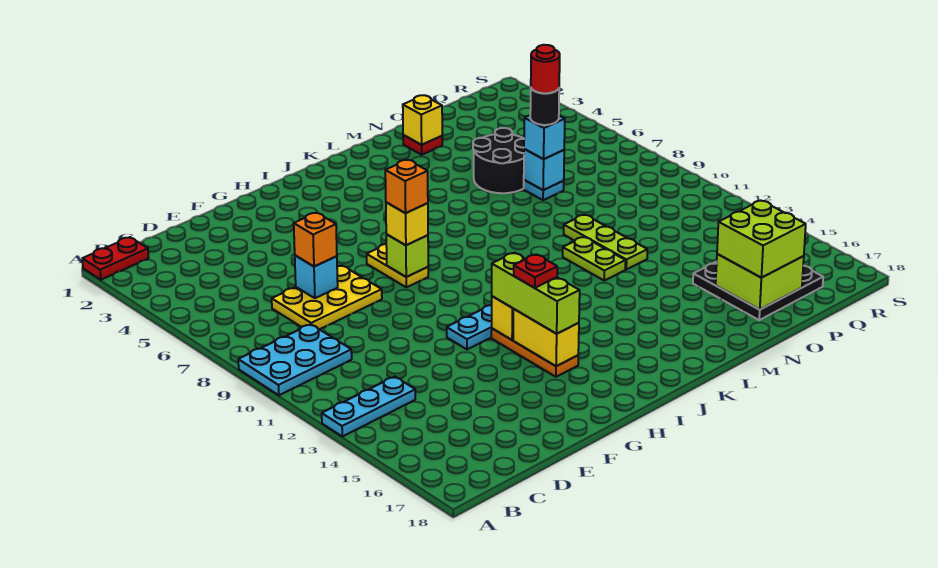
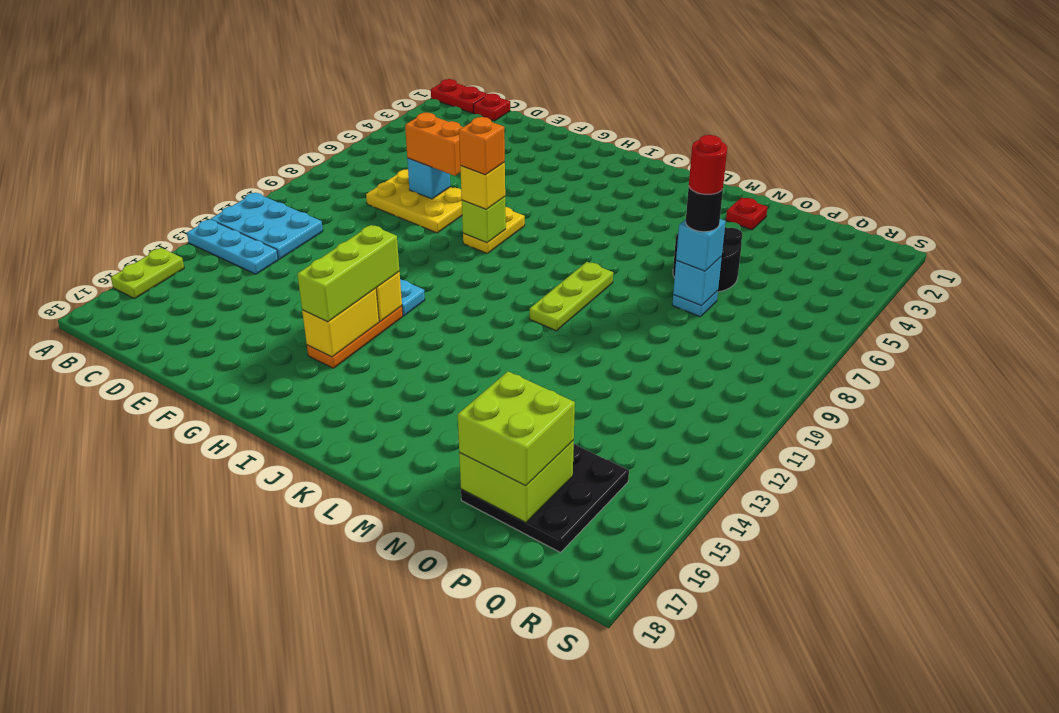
cyan 2x3 plate [238,324,352,395] -> cyan 2x3 plate moved to [211,193,323,259]
orange 1x1 brick [294,213,337,267] -> orange 1x2 brick [405,113,463,176]
red 1x1 plate [514,254,557,288] -> red 1x1 plate moved to [474,94,510,121]
lime 1x2 plate [563,237,626,281] -> lime 1x2 plate moved to [111,248,184,299]
yellow 1x1 brick [403,95,442,145] -> none
lime 1x3 plate [564,215,647,269] -> lime 1x3 plate moved to [530,262,613,331]

